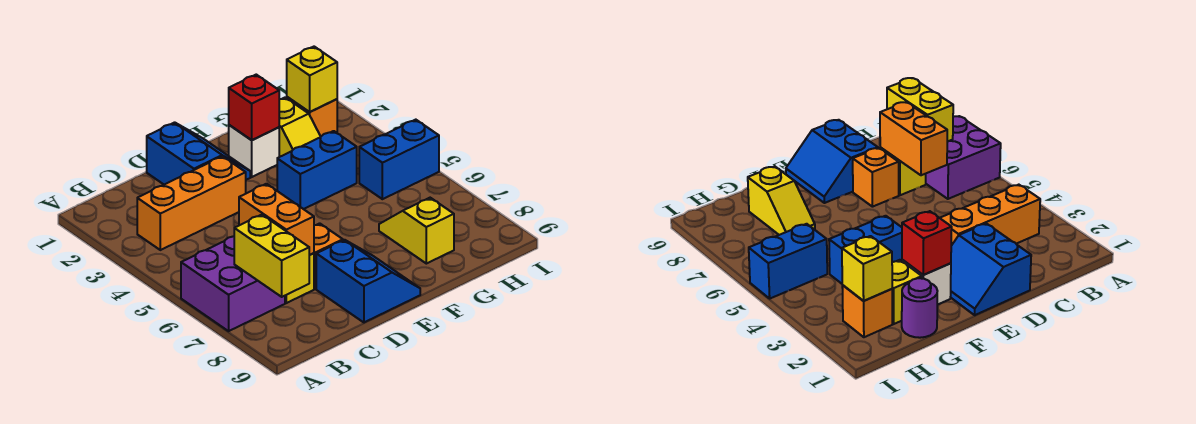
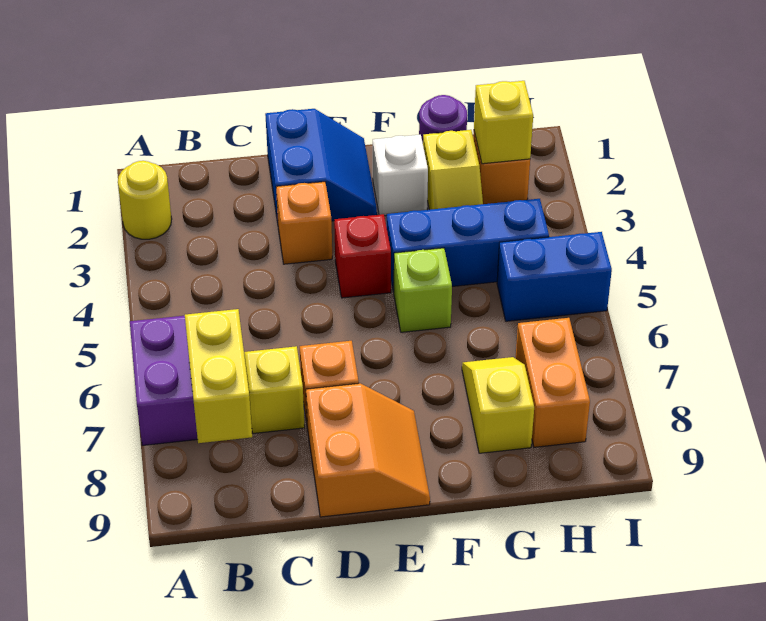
none -> yellow 1x1 round brick [118,161,172,239]
orange 1x3 brick [137,156,246,250] -> orange 1x1 brick [276,182,332,264]
orange 1x2 brick [239,184,314,255] -> orange 1x2 brick moved to [516,318,590,447]
blue 2x2 slope [316,240,420,322] -> orange 2x2 slope [306,383,430,517]
red 1x1 brick [229,75,279,140] -> red 1x1 brick moved to [334,214,391,298]
blue 1x2 brick [277,131,357,209] -> blue 1x3 brick [387,199,549,292]
none -> lime 1x1 brick [394,248,452,332]

